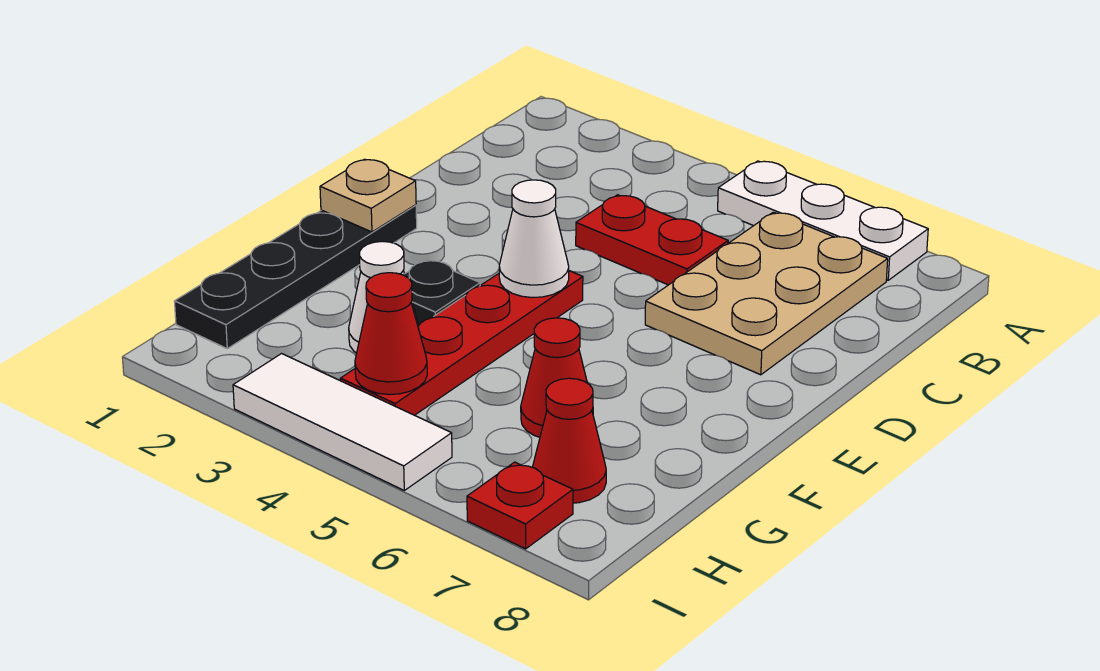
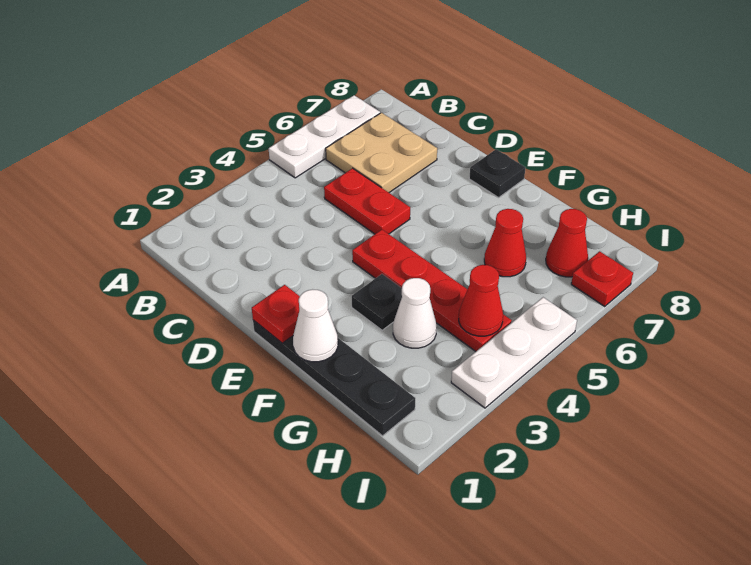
tan 2x3 plate [645,212,888,375] -> tan 2x2 plate [326,113,437,192]
red 1x2 plate [576,195,728,285] -> red 1x2 plate turned to [324,168,410,234]
tan 1x1 plate [320,159,416,232] -> red 1x1 plate [252,285,300,343]
white 1x1 cone [499,180,569,298] -> white 1x1 cone moved to [293,289,338,362]
none -> black 1x1 plate [469,149,525,198]
white 1x3 tile [233,354,452,490] -> white 1x3 plate [451,297,577,408]

